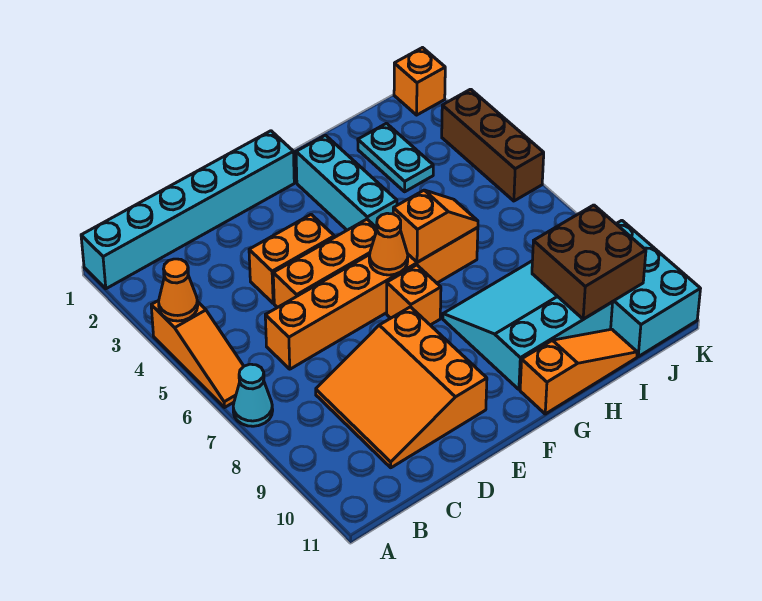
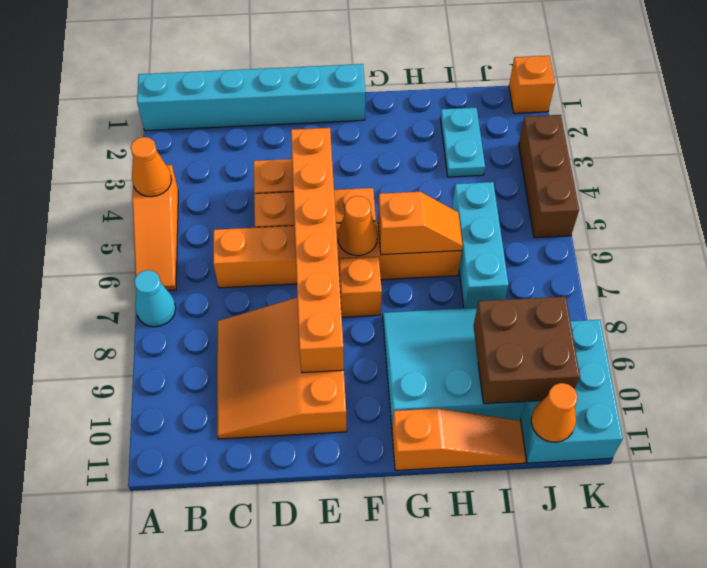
none -> orange 1x6 brick [291,128,344,373]
cyan 1x3 brick [296,135,397,230] -> cyan 1x3 brick moved to [452,182,509,308]
none -> orange 1x1 cone [531,383,577,442]

